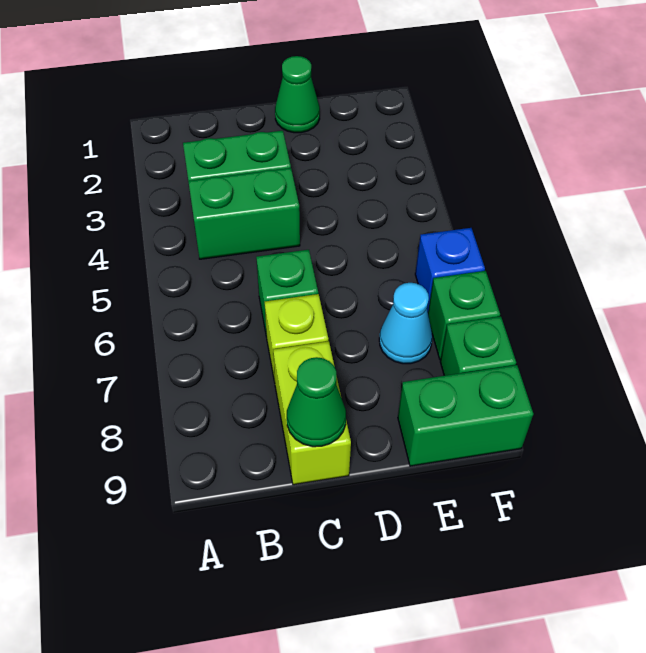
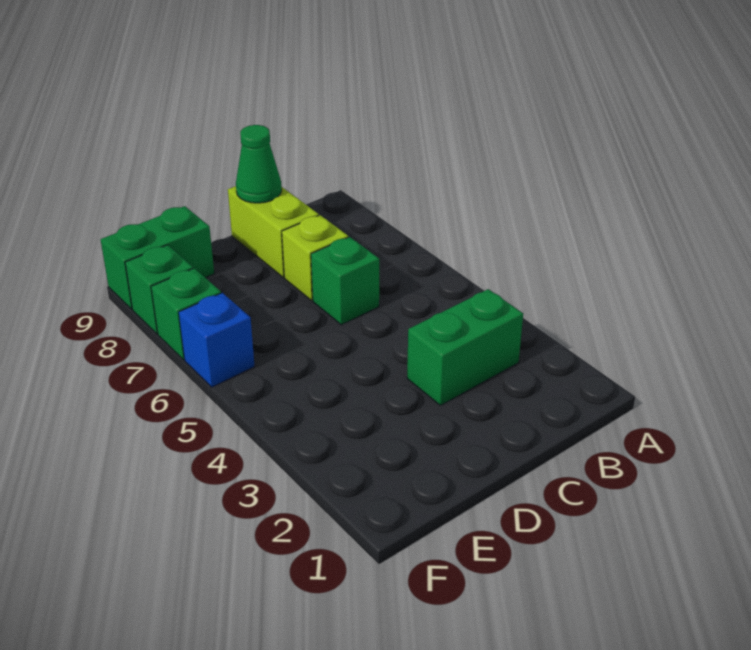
green 1x2 brick [188,168,300,259] -> none
green 1x1 cone [275,56,320,133] -> none
cyan 1x1 cone [379,283,432,364] -> none

